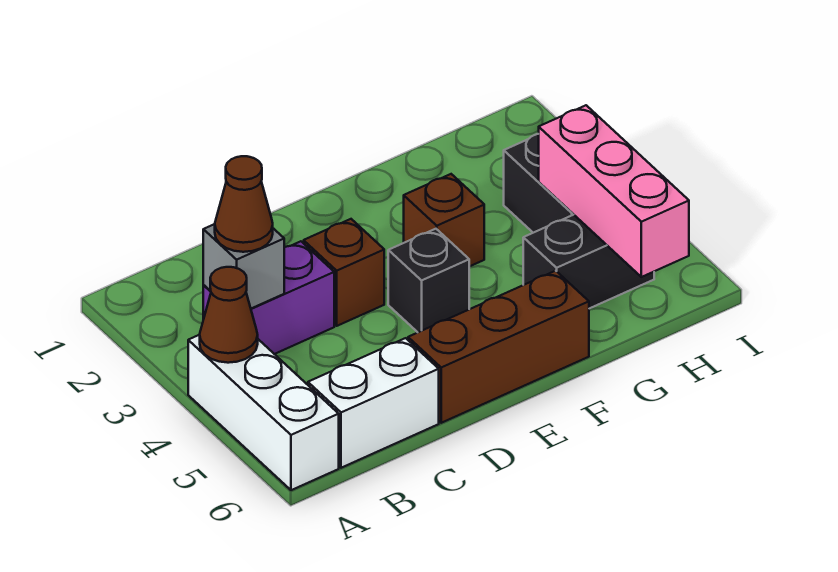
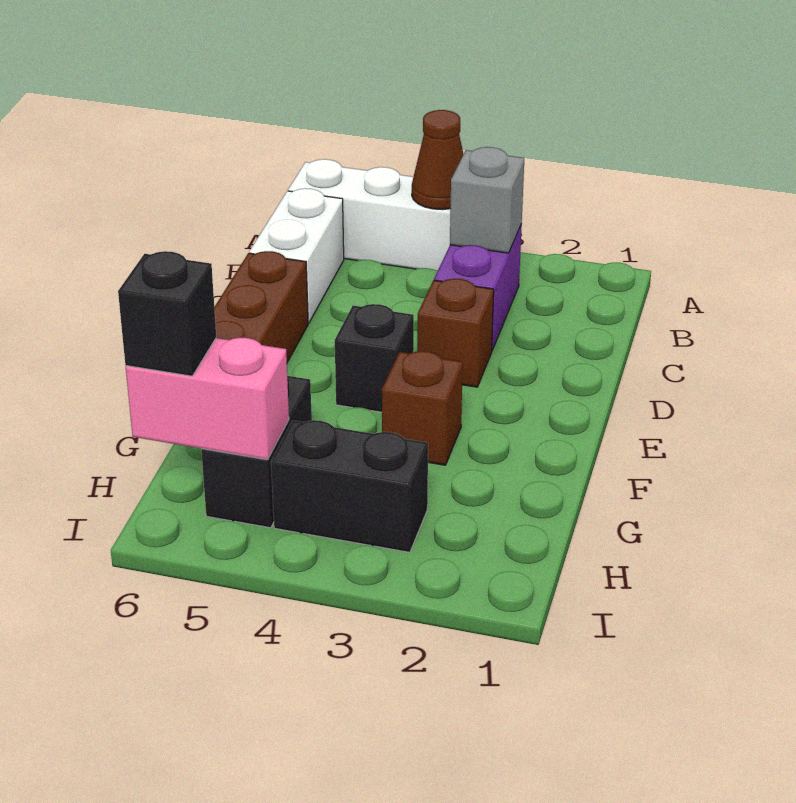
brown 1x1 cone [215,156,273,252] -> none
pink 1x3 brick [539,105,689,277] -> pink 1x2 brick [126,338,289,460]
none -> black 1x1 brick [118,251,216,376]

